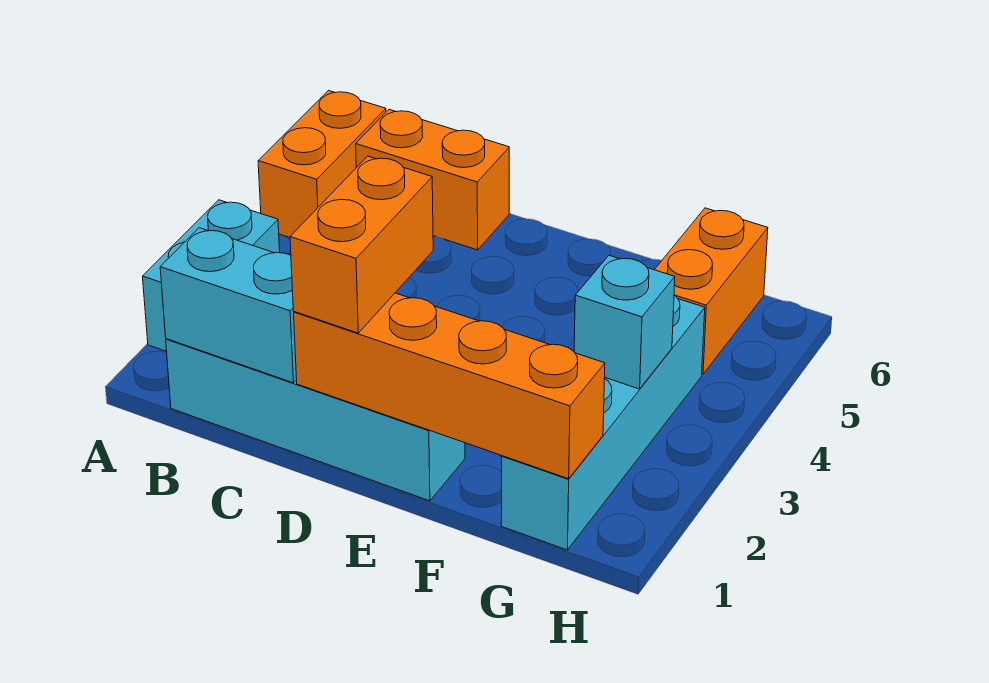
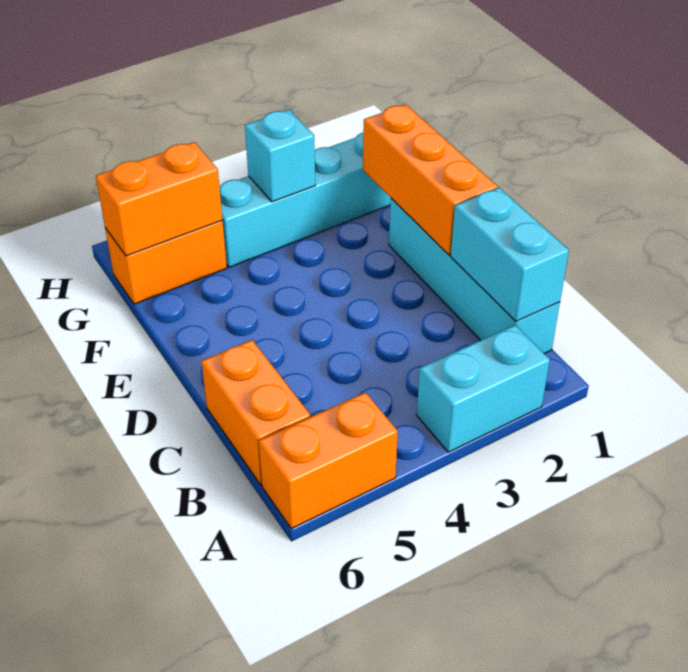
orange 1x4 brick [294,293,605,479] -> orange 1x3 brick [363,105,498,255]
orange 1x2 brick [290,156,433,333] -> orange 1x2 brick moved to [96,142,222,256]

